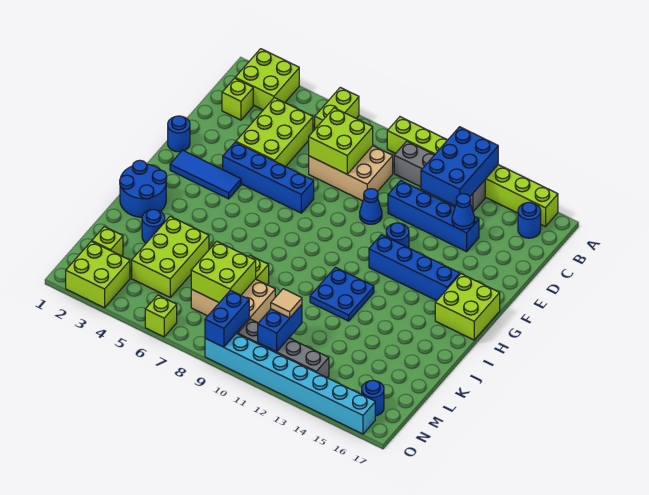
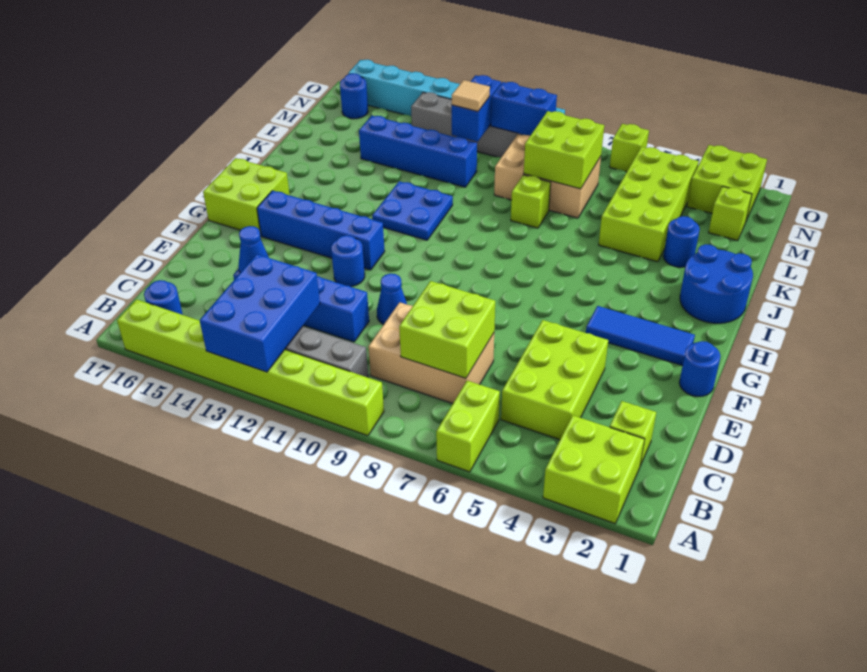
blue 1x4 brick [223,142,314,213] -> blue 1x4 brick moved to [359,116,477,187]
lime 2x3 brick [132,216,209,297] -> lime 2x4 brick [599,147,699,262]
blue 1x2 brick [205,290,249,347] -> blue 1x2 brick turned to [491,82,557,136]

